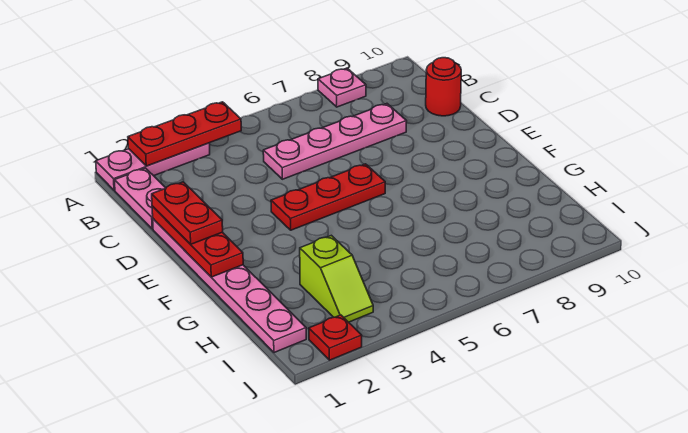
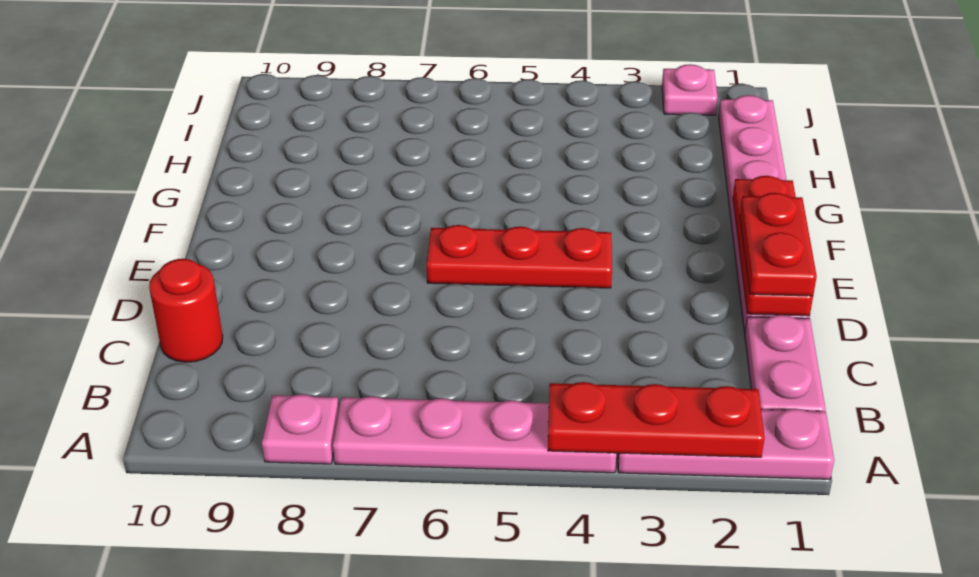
pink 1x4 plate [263,104,407,179] -> pink 1x4 plate moved to [333,396,616,473]
lime 1x2 slope [300,235,373,322] -> none
red 1x1 plate [309,315,362,360] -> pink 1x1 plate [662,64,718,115]

